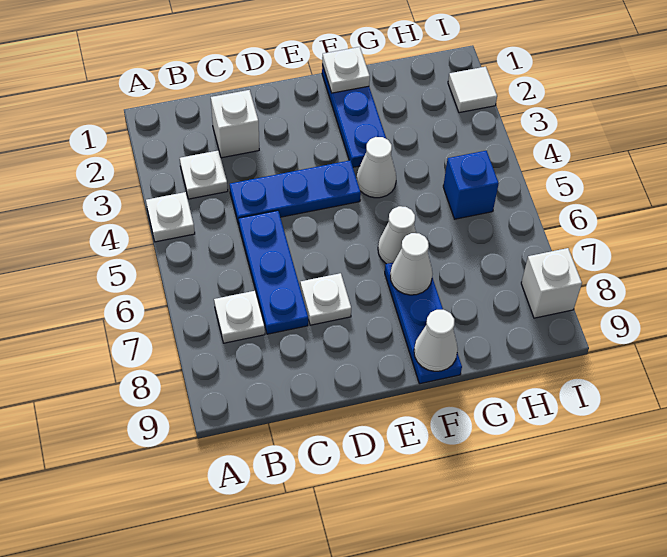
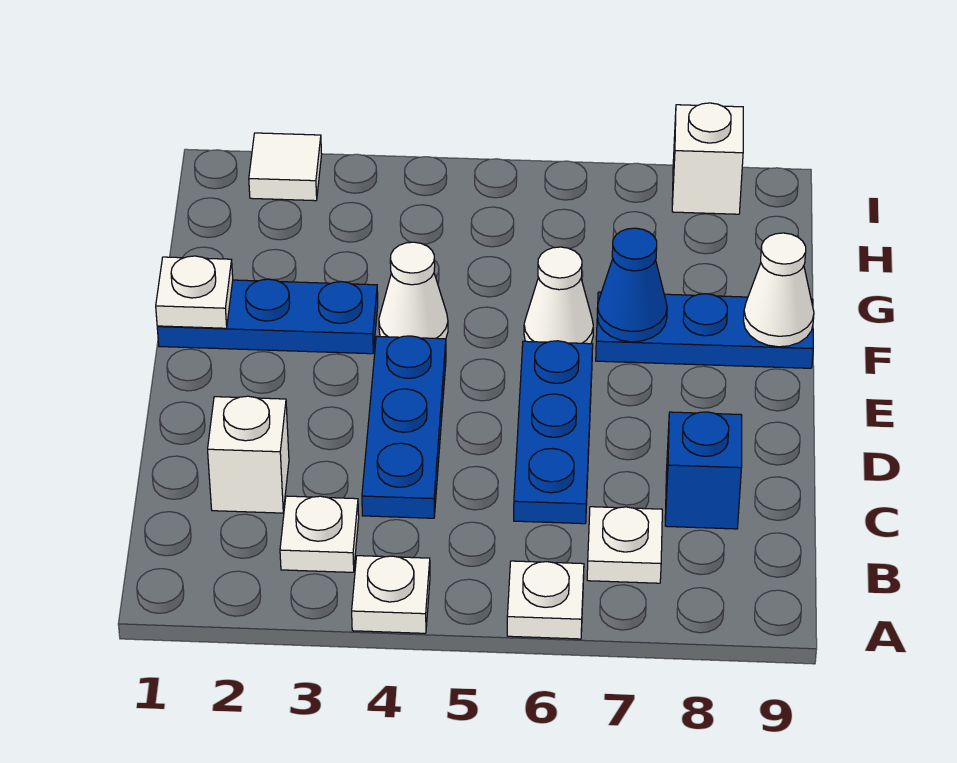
blue 1x3 plate [239,210,308,334] -> blue 1x3 plate turned to [514,341,593,524]
white 1x1 plate [300,273,351,325] -> white 1x1 plate moved to [507,561,584,639]
white 1x1 cone [390,233,433,295] -> blue 1x1 cone [597,228,667,342]
blue 1x1 brick [443,151,499,219] -> blue 1x1 brick moved to [665,412,742,529]

